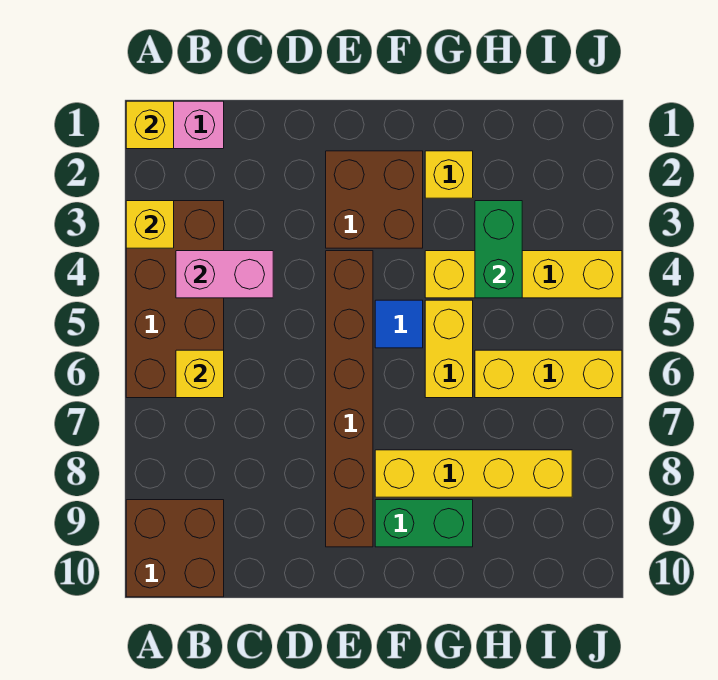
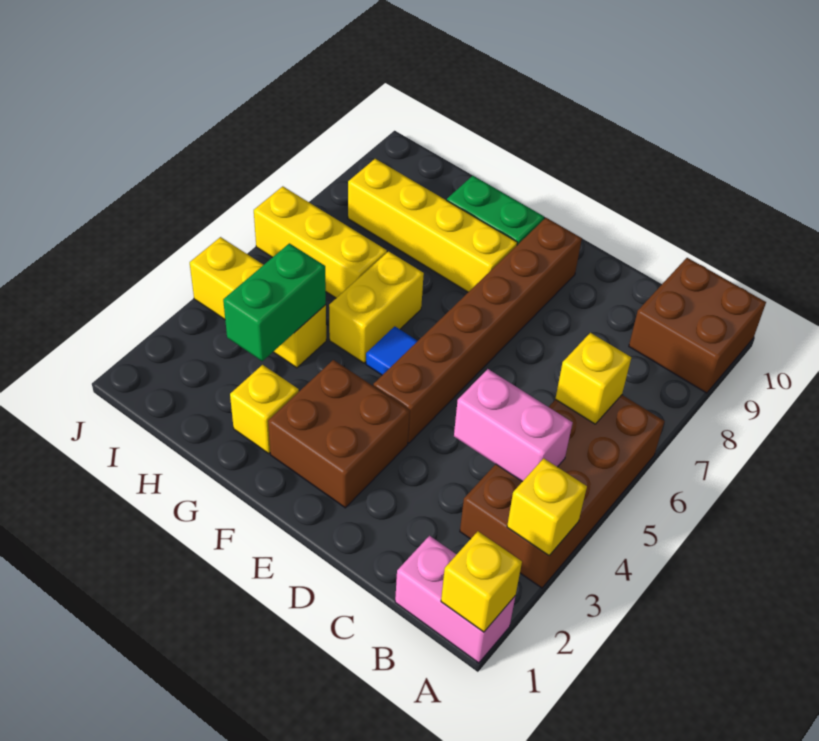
yellow 1x4 brick [425,251,622,298] -> yellow 1x3 brick [190,237,326,368]

